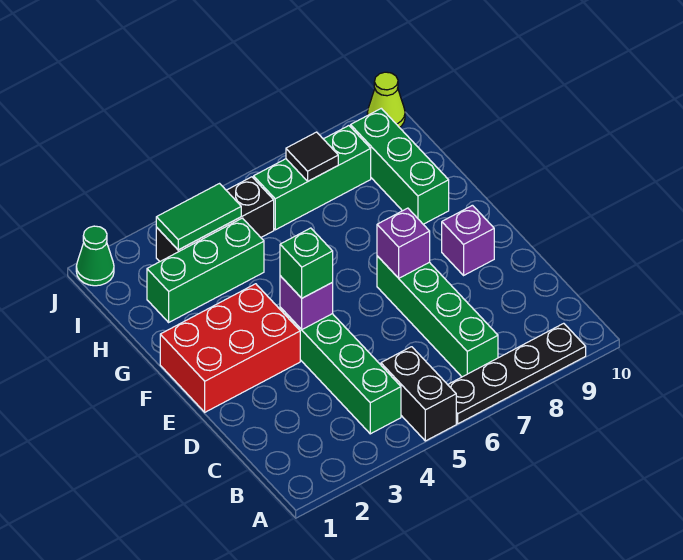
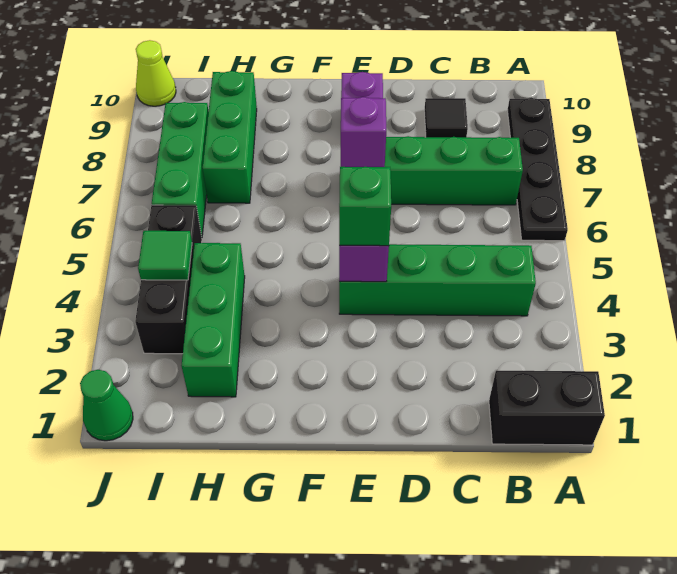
black 1x2 brick [381,347,456,441] -> black 1x2 brick moved to [489,371,605,445]
red 2x3 brick [160,284,300,412] -> none
green 1x3 brick [351,108,449,224] -> green 1x3 brick turned to [203,71,257,203]
green 1x2 tile [156,184,241,250] -> green 1x1 tile [138,231,192,280]
black 1x1 tile [286,132,338,181] -> black 1x1 tile moved to [424,98,468,137]

